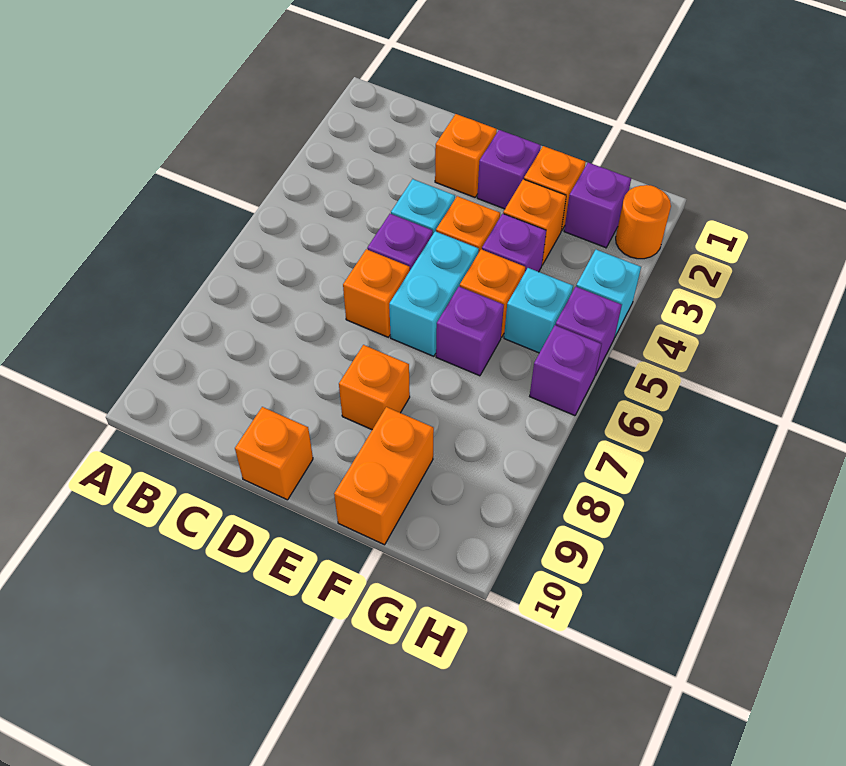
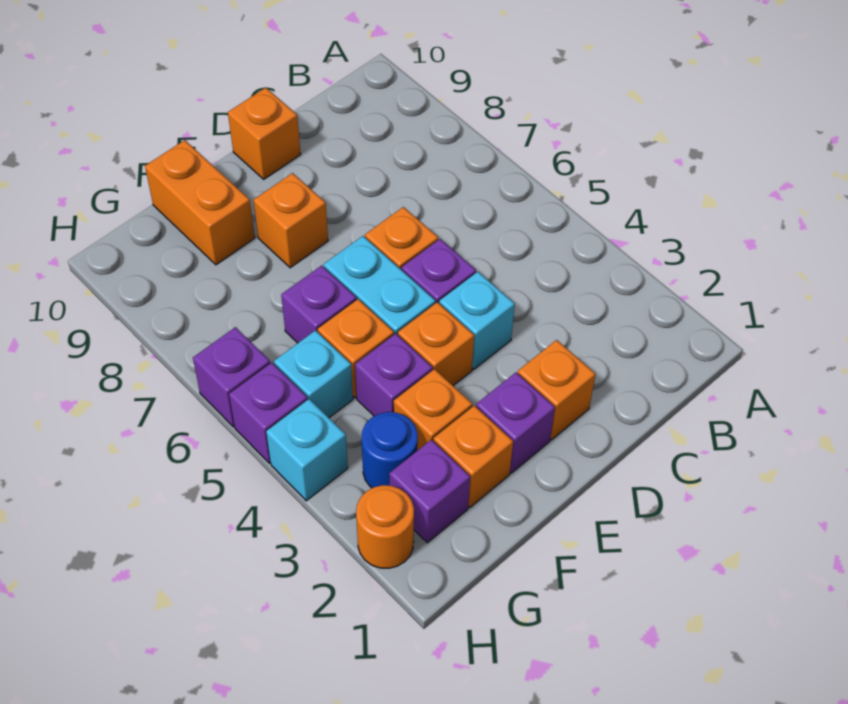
none -> blue 1x1 round brick [362,412,418,488]

